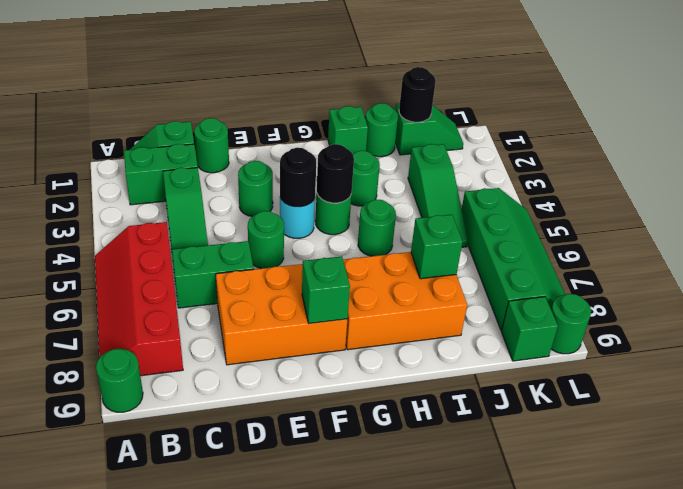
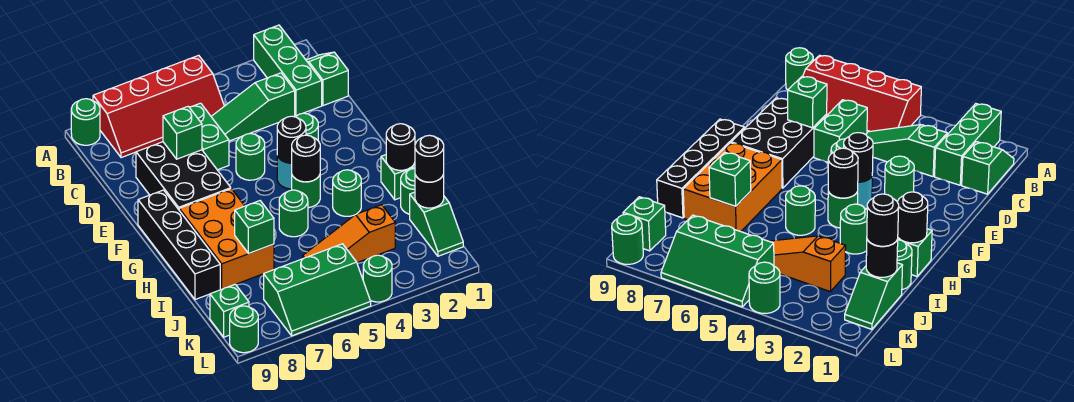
red 2x4 slope [95,222,183,376] -> red 2x4 slope turned to [93,55,224,158]
green 1x2 brick [124,144,198,205] -> green 1x3 brick [254,25,322,116]
green 1x1 round brick [194,118,229,173] -> green 1x1 round brick moved to [363,255,392,302]
orange 2x3 brick [216,264,347,365] -> black 2x3 brick [136,142,231,209]
green 1x1 brick [302,256,350,324] -> green 1x1 brick moved to [163,106,202,159]
none -> black 1x4 brick [138,190,220,300]
none -> black 1x1 round brick [386,124,415,170]
none -> black 1x1 round brick [415,135,444,182]
green 1x3 slope [408,144,468,247] -> orange 1x3 slope [303,205,395,263]
green 2x4 slope [462,188,565,330] -> green 2x3 slope [264,244,371,336]

